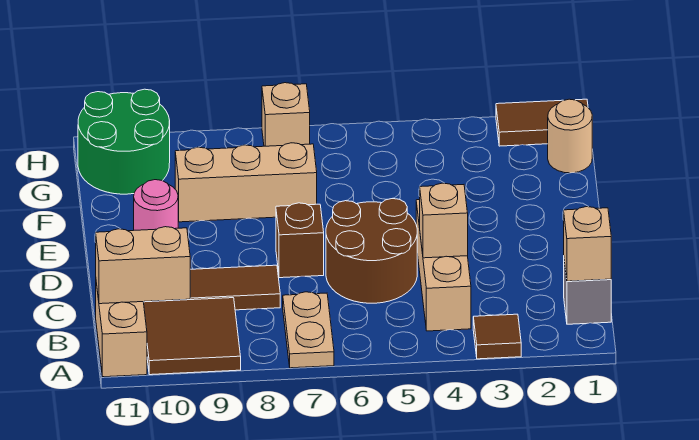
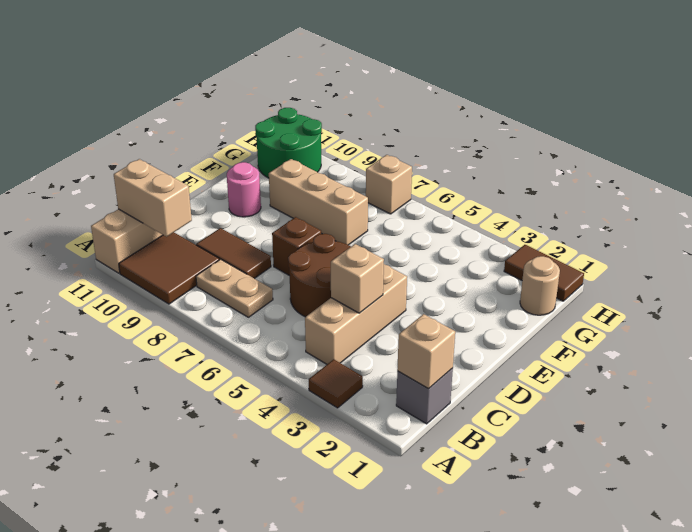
tan 1x2 plate [283,292,334,368] -> tan 1x2 plate turned to [196,259,273,317]

